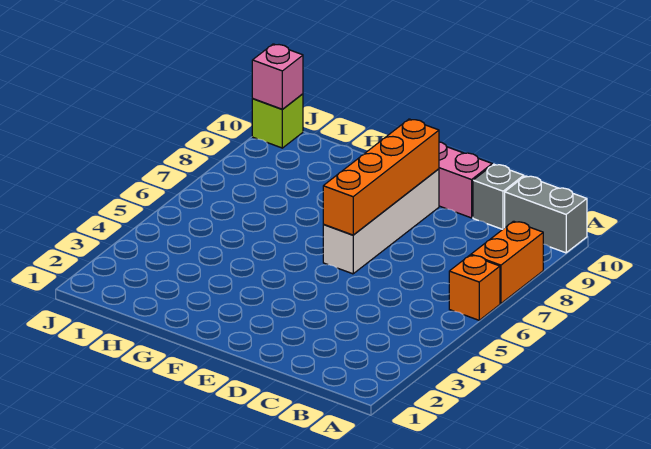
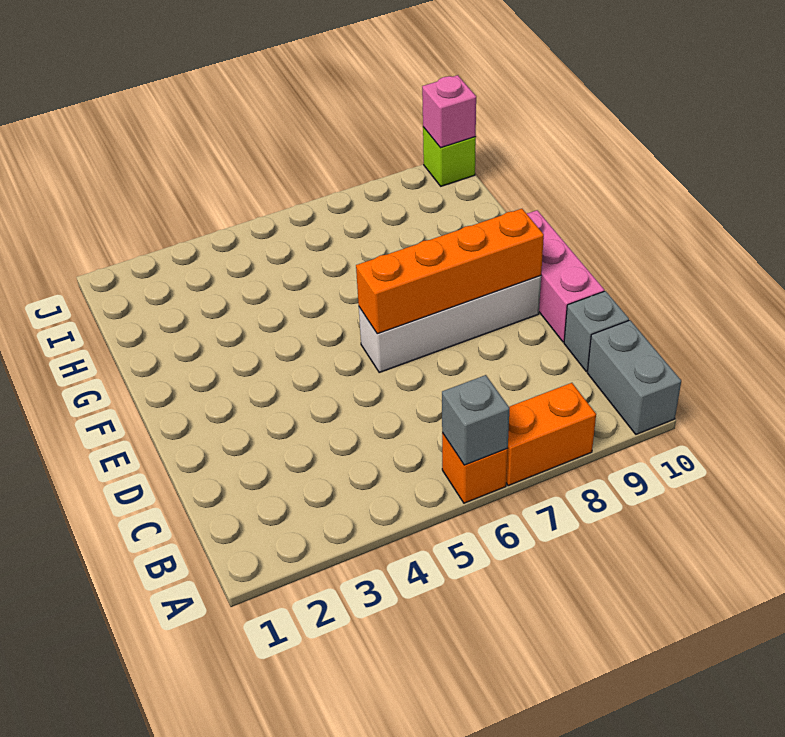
none -> grey 1x1 brick [442,375,510,465]

